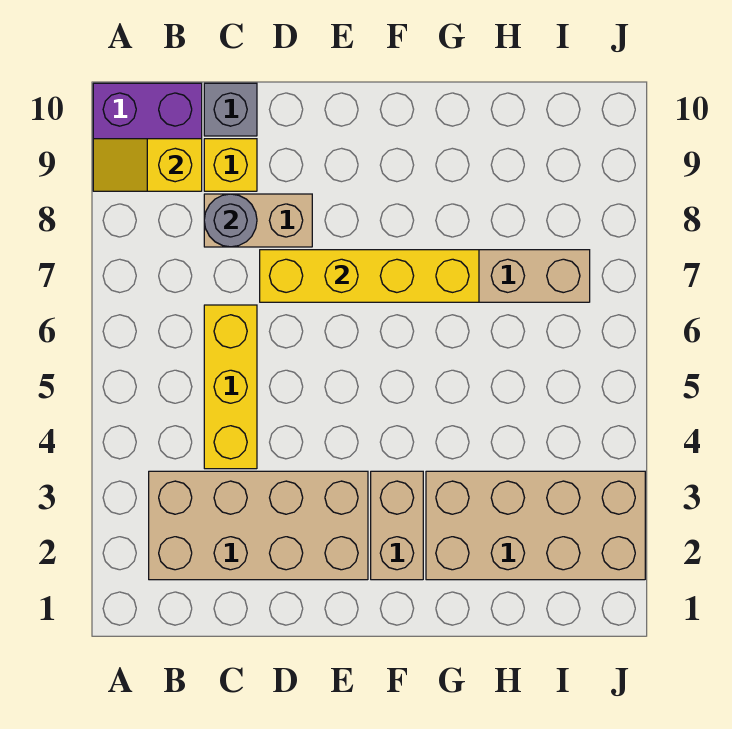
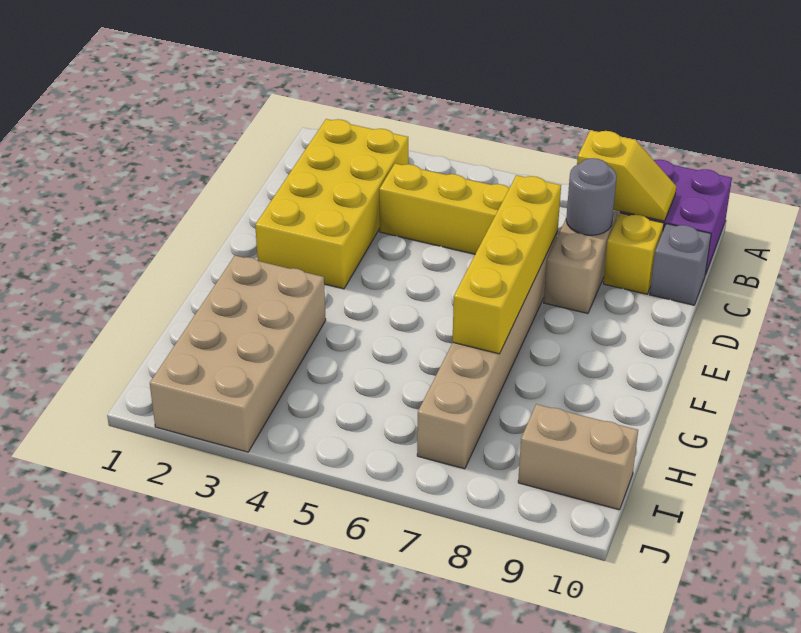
yellow 1x2 slope [93,139,202,191] -> yellow 1x2 slope turned to [577,130,676,221]
tan 2x4 brick [149,471,368,580] -> yellow 2x4 brick [255,119,408,289]
tan 1x2 brick [371,471,423,580] -> tan 1x2 brick moved to [518,404,638,510]

